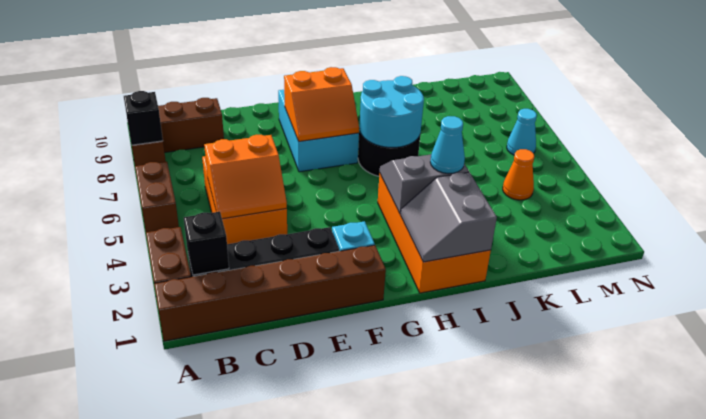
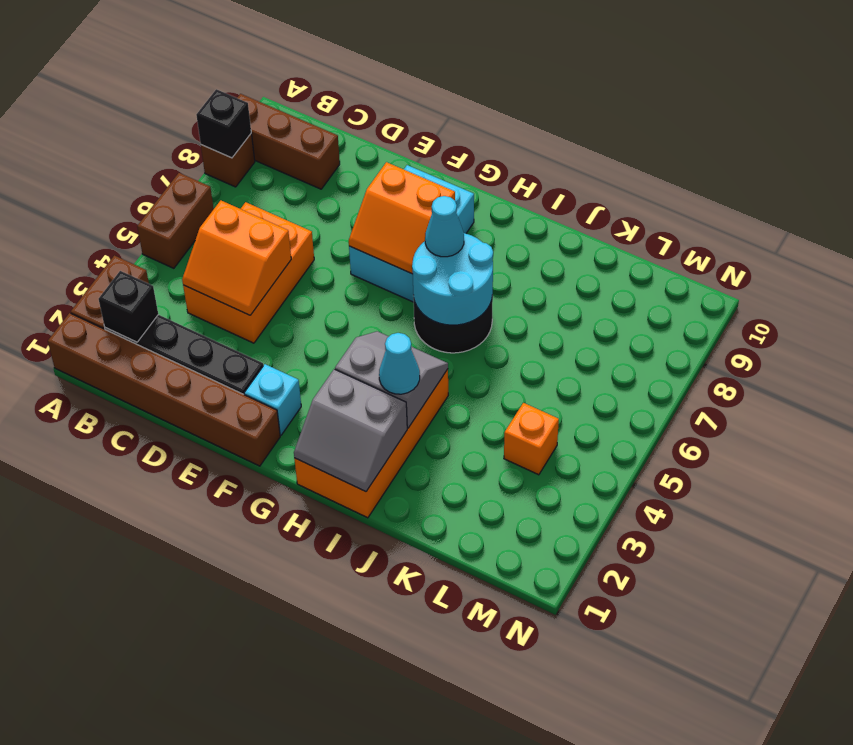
grey 2x2 slope [400,172,497,262] -> grey 2x2 slope turned to [294,369,407,492]
orange 1x1 cone [503,149,534,200] -> orange 1x1 brick [504,403,559,475]
cyan 1x1 cone [507,109,537,155] -> cyan 1x1 cone moved to [425,196,464,257]

